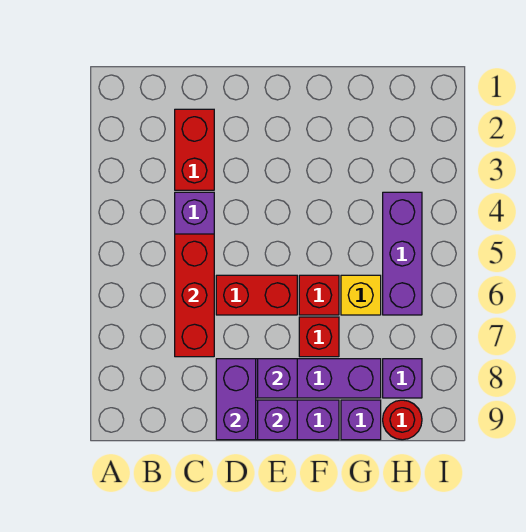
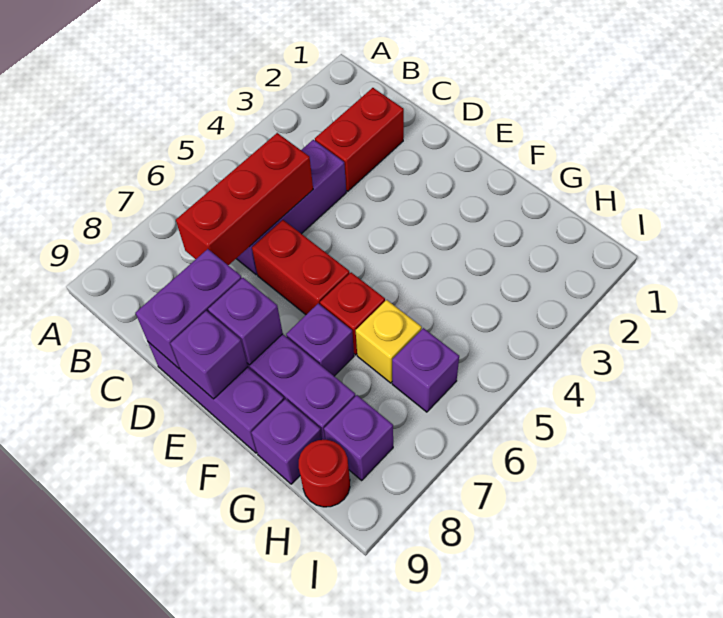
red 1x1 brick [299,317,339,357] -> purple 1x1 brick [286,303,354,376]
purple 1x3 brick [383,192,422,315] -> purple 1x1 brick [392,328,459,412]

